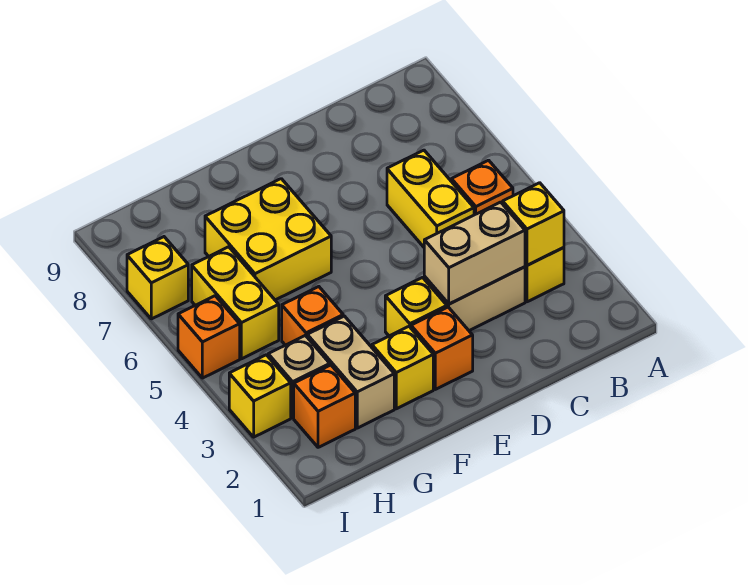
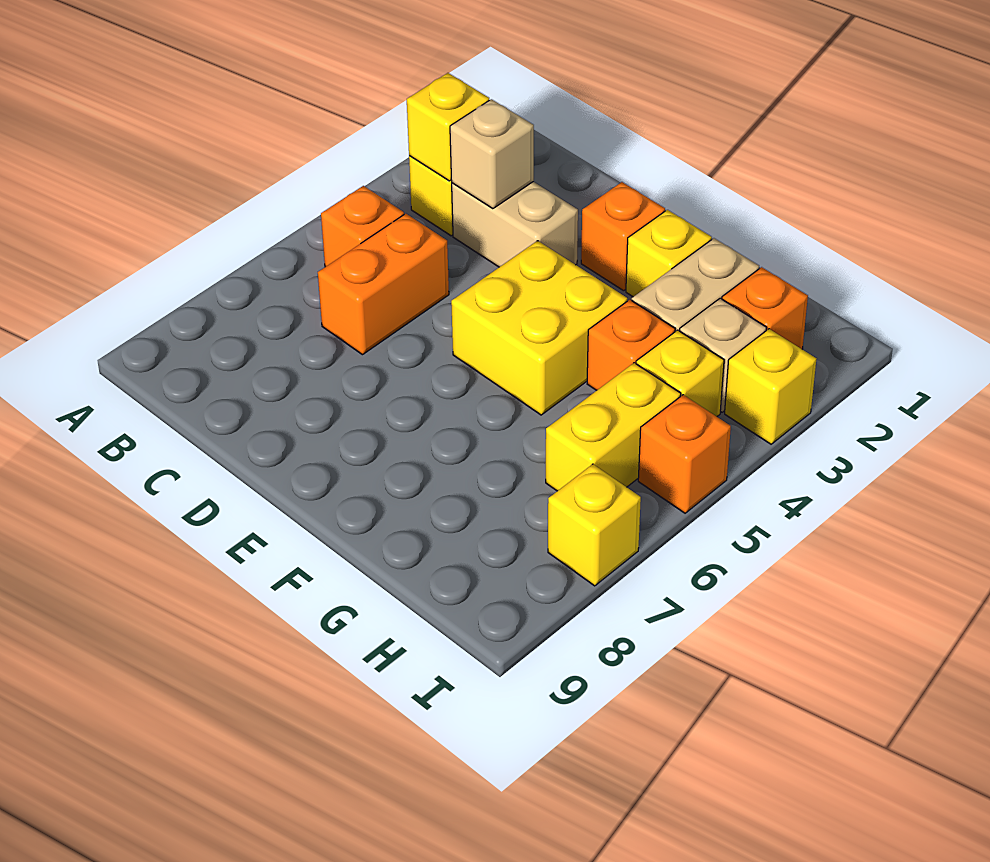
tan 1x2 brick [424,202,525,304] -> tan 1x1 brick [450,99,534,209]
yellow 1x2 brick [387,150,474,247] -> orange 1x2 brick [318,214,449,355]
yellow 1x1 brick [385,278,447,336] -> yellow 1x1 brick moved to [636,330,724,417]
yellow 2x2 brick [205,179,331,300] -> yellow 2x2 brick moved to [451,241,627,415]

